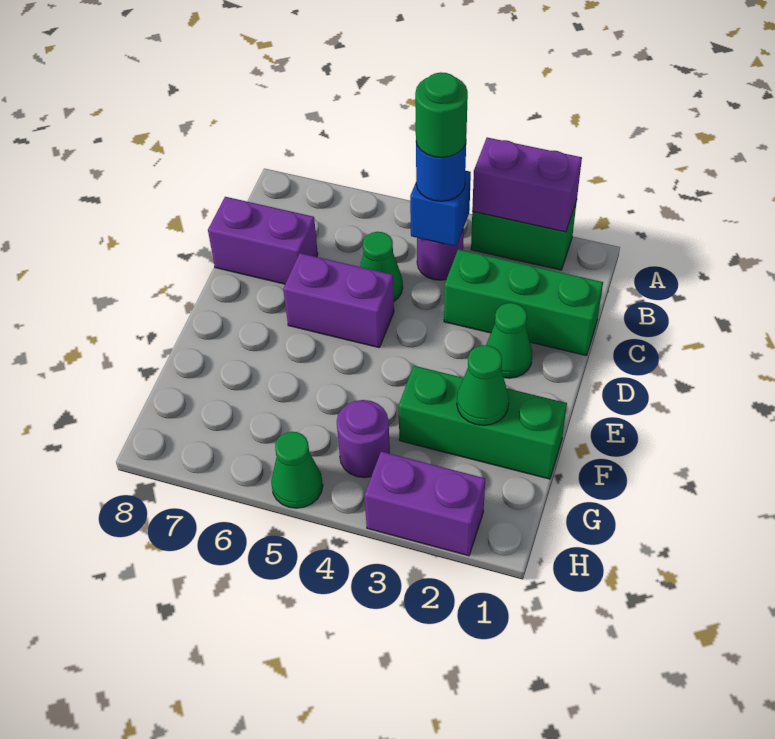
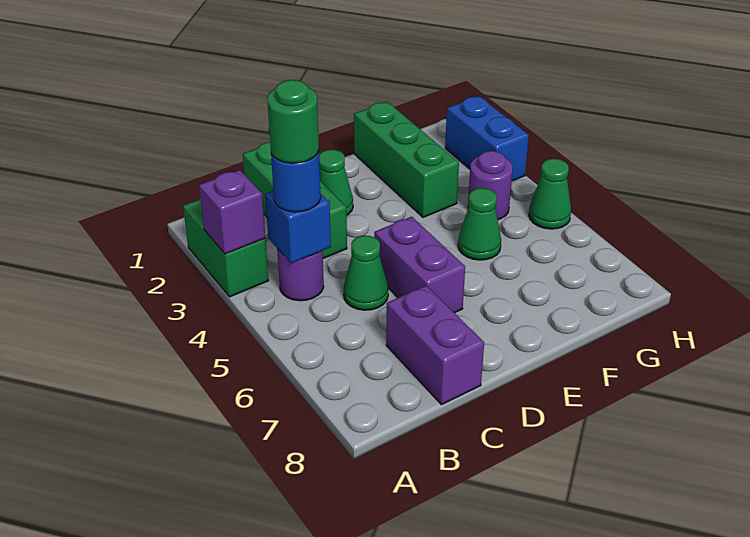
purple 1x2 brick [472,137,582,232] -> purple 1x1 brick [199,170,265,254]
green 1x1 cone [457,345,509,425] -> green 1x1 cone moved to [458,188,501,260]
purple 1x2 brick [364,452,485,556] -> blue 1x2 brick [445,96,529,181]

